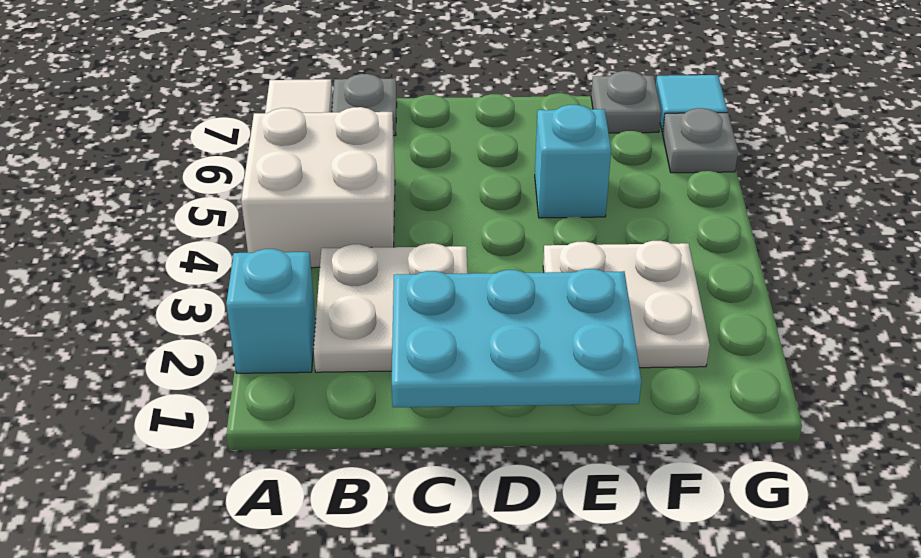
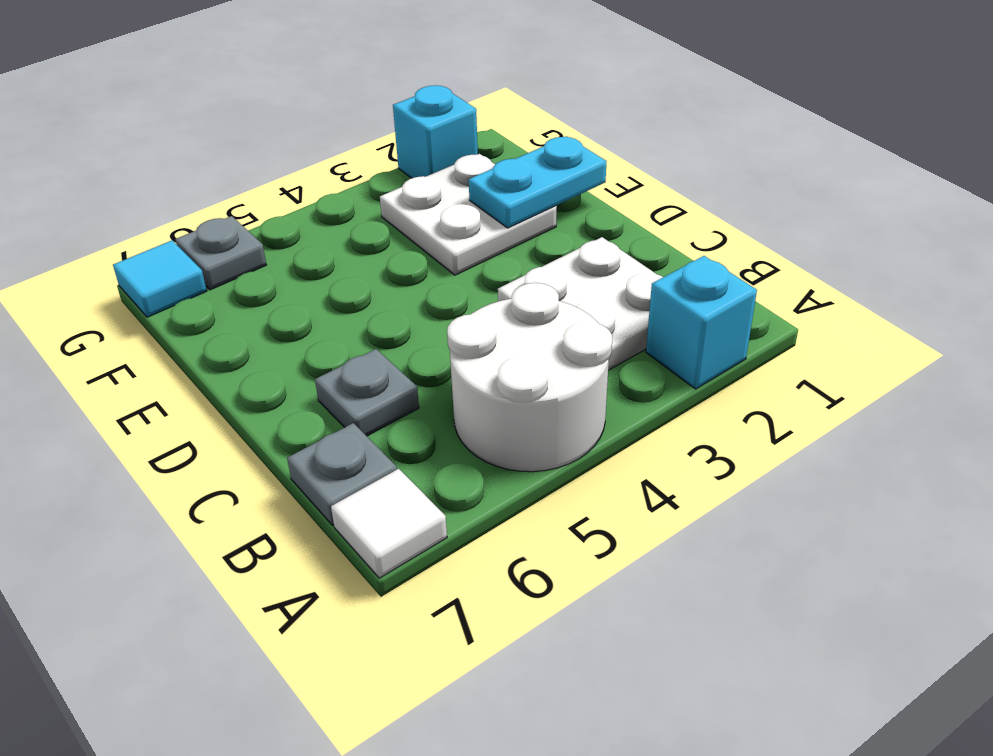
white 2x2 brick [241,107,395,268] -> white 2x2 round brick [447,283,612,472]
cyan 2x3 plate [392,269,641,407] -> cyan 1x2 plate [469,136,607,228]
cyan 1x1 brick [535,105,611,218] -> cyan 1x1 brick moved to [393,85,478,178]
grey 1x1 plate [591,71,661,133] -> grey 1x1 plate moved to [315,349,419,436]

